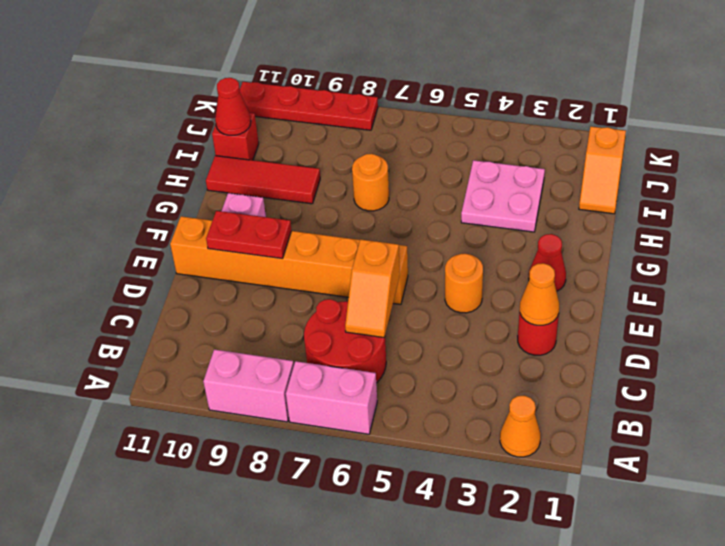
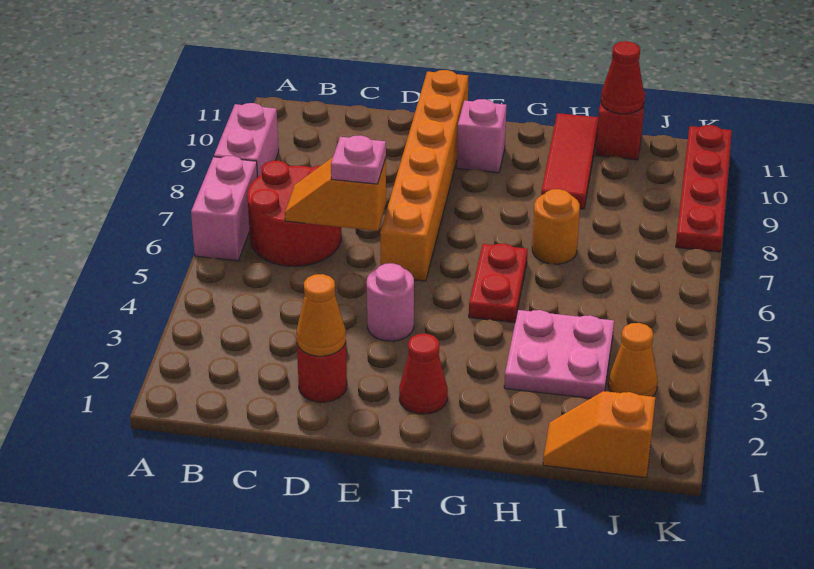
orange 1x1 cone [500,396,541,457] -> orange 1x1 cone moved to [608,323,658,397]
none -> pink 1x1 plate [331,135,386,184]
orange 1x1 round brick [445,254,483,313] -> pink 1x1 round brick [367,263,414,341]
red 1x2 plate [206,211,292,259] -> red 1x2 plate moved to [469,243,528,323]

